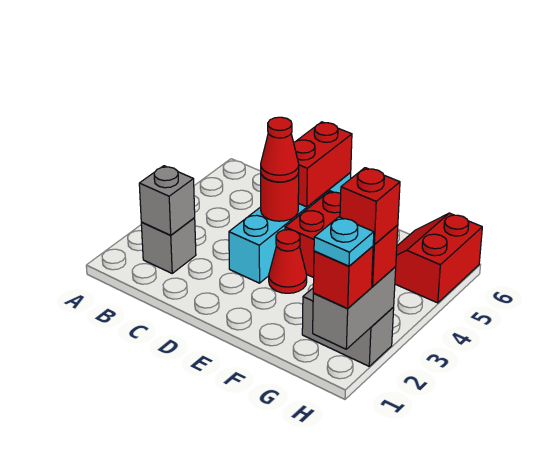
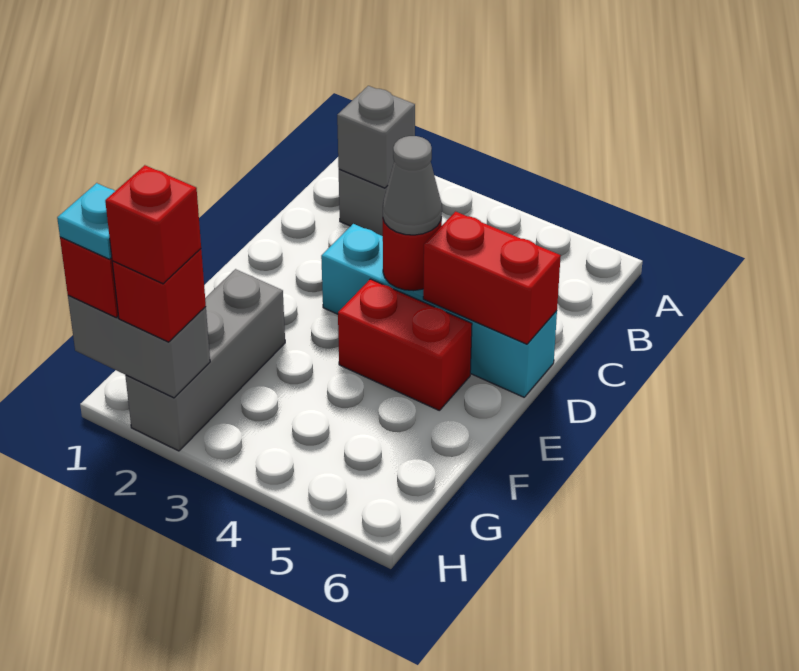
red 1x1 cone [261,117,299,182] -> grey 1x1 cone [383,136,442,235]
red 1x1 cone [269,230,307,293] -> none
grey 1x2 brick [302,288,394,366] -> grey 1x3 brick [125,269,285,451]
red 2x2 slope [395,213,482,303] -> none

